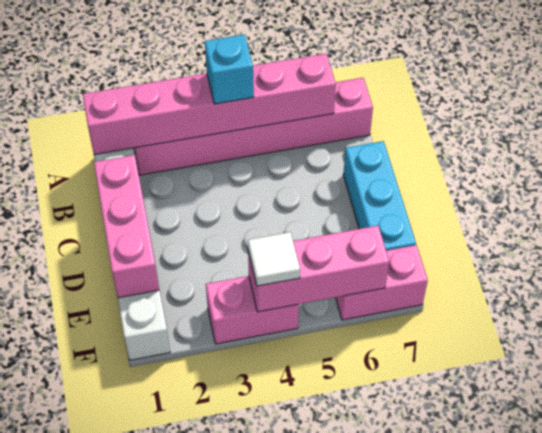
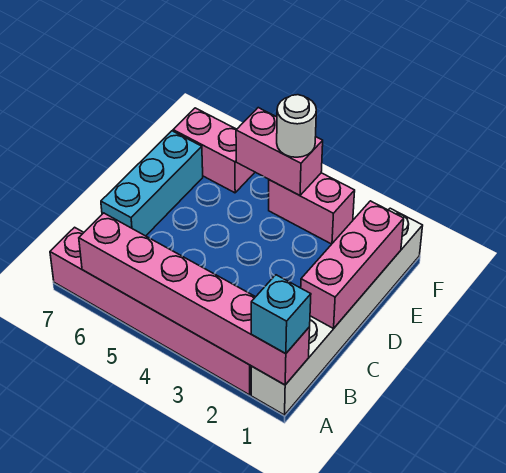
cyan 1x1 brick [205,34,254,104] -> cyan 1x1 brick moved to [251,275,311,354]
pink 1x3 brick [248,226,389,312] -> pink 1x2 brick [236,108,323,195]
white 1x1 tile [248,232,300,286] -> white 1x1 round brick [277,95,316,157]

